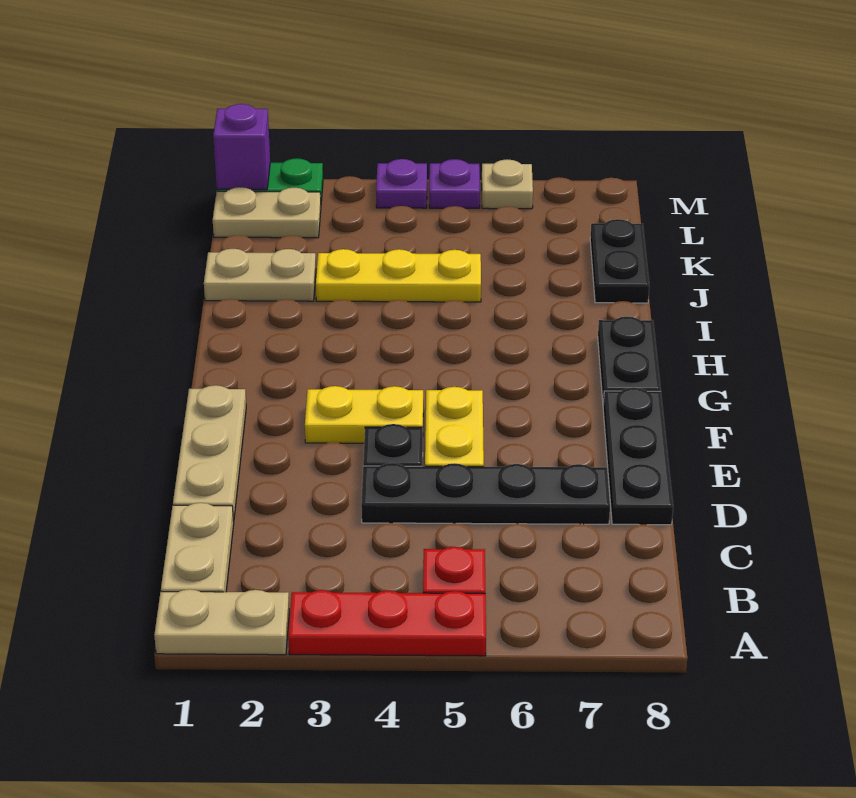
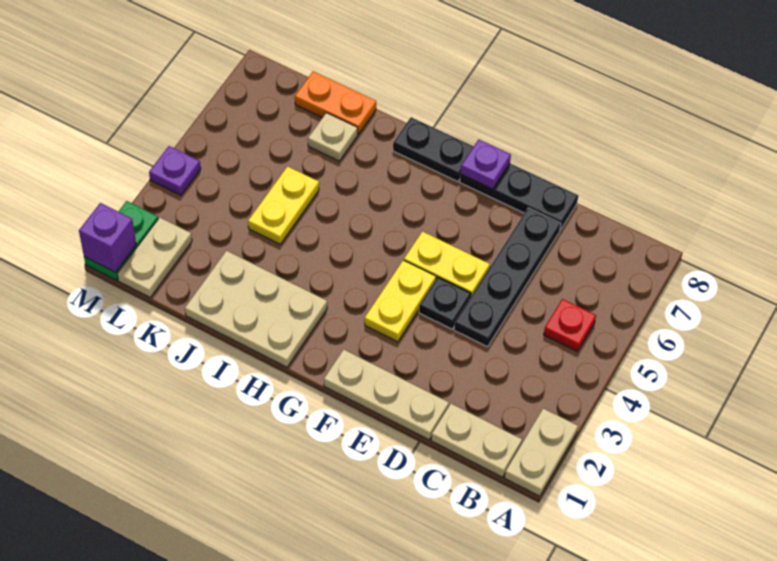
red 1x3 plate [288,590,486,656] -> none
tan 1x2 plate [204,249,316,301] -> tan 2x3 plate [185,251,327,367]
yellow 1x3 plate [316,249,481,302] -> yellow 1x2 plate [248,167,319,244]
black 1x2 plate [590,219,649,303] -> orange 1x2 plate [295,71,376,134]
purple 1x1 plate [429,159,480,208] -> purple 1x1 plate moved to [460,140,511,189]
tan 1x1 plate [482,159,533,209] -> tan 1x1 plate moved to [308,113,358,161]

